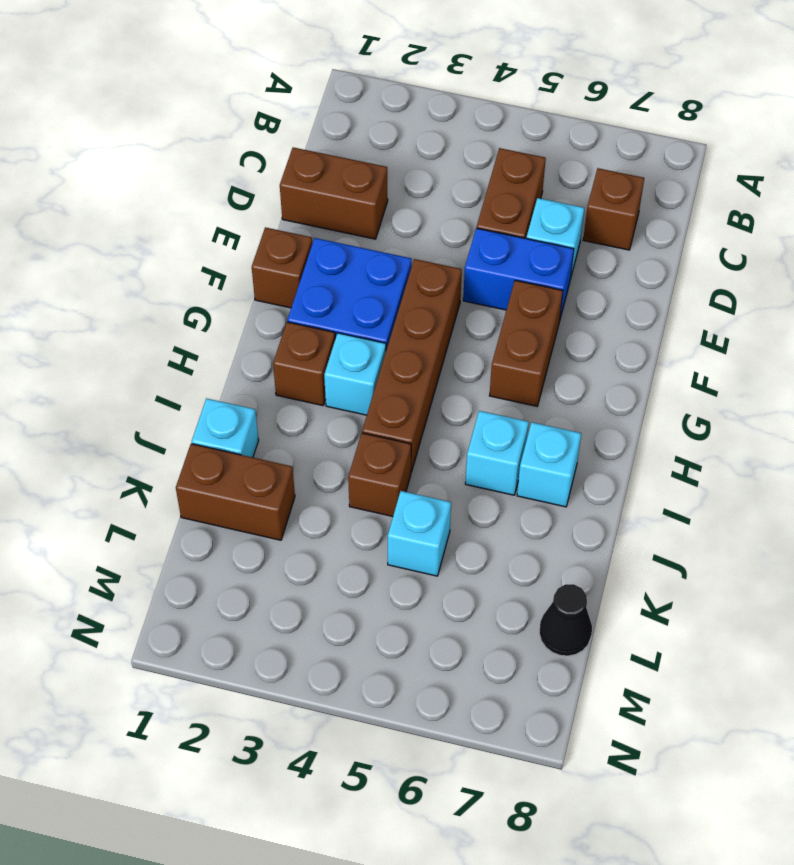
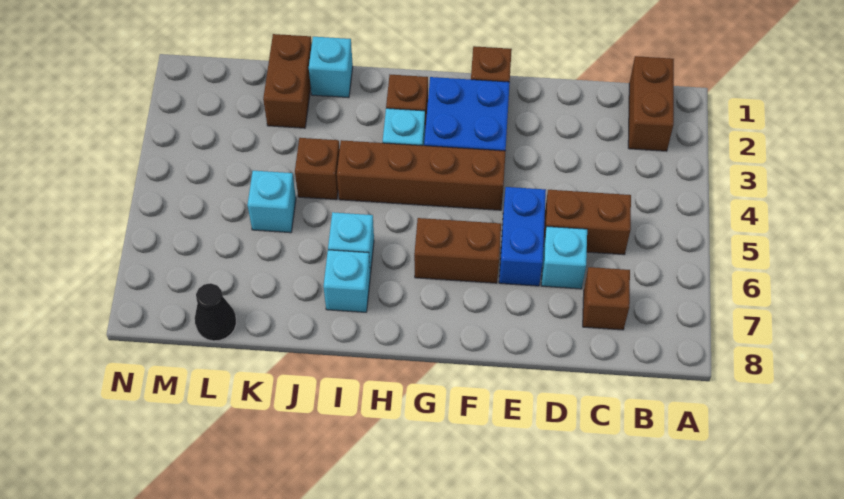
brown 1x2 brick [280,147,388,239] -> brown 1x2 brick moved to [628,56,674,151]

